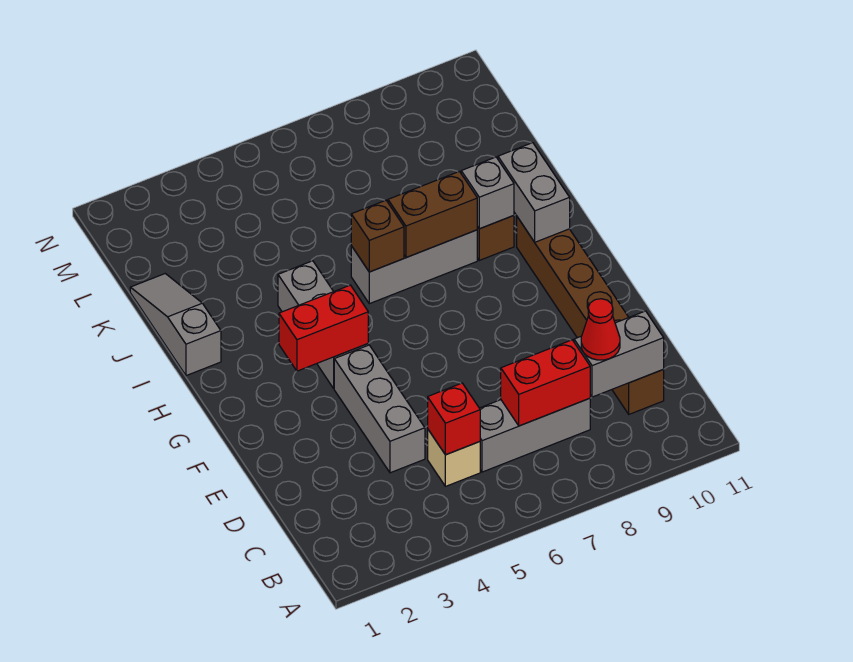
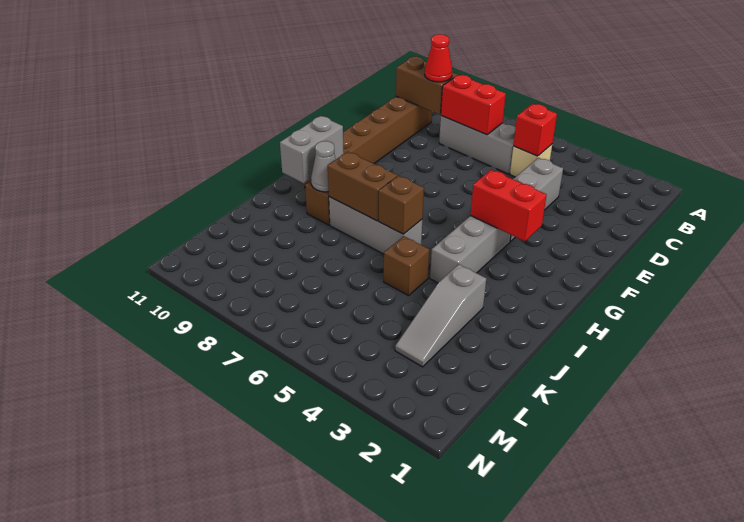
grey 1x2 brick [574,311,664,397] -> brown 1x2 brick [396,57,457,115]
grey 1x3 slope [130,274,221,376] -> grey 1x3 slope moved to [395,264,486,367]
grey 1x1 brick [461,157,514,229] -> grey 1x1 cone [311,141,336,192]
none -> brown 1x1 brick [384,236,429,296]

